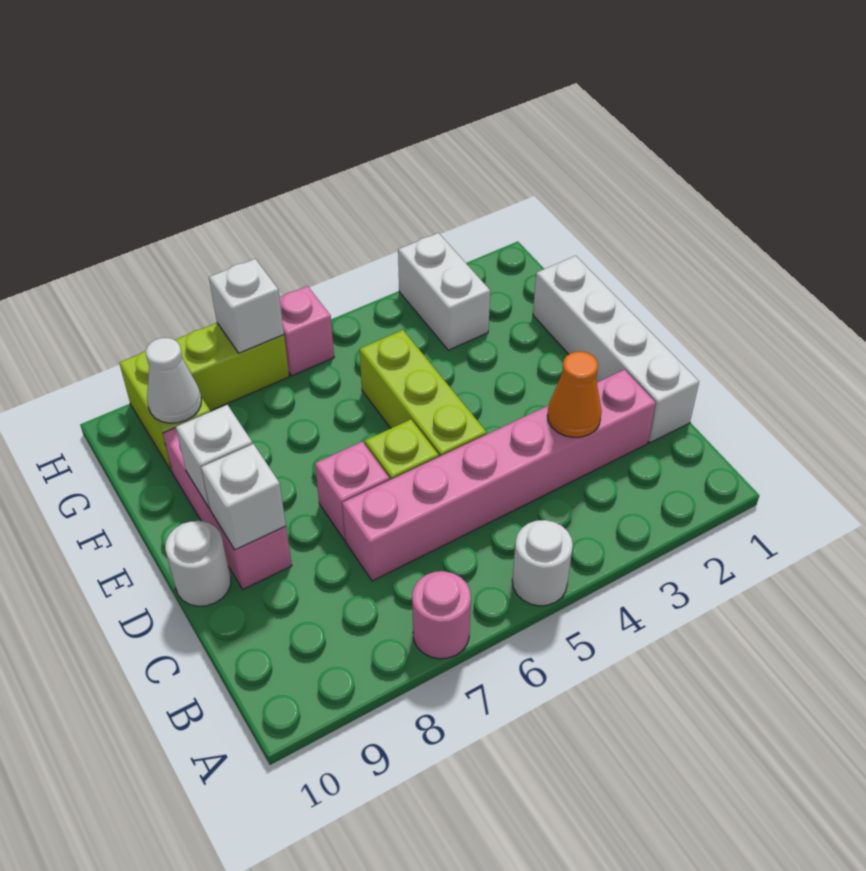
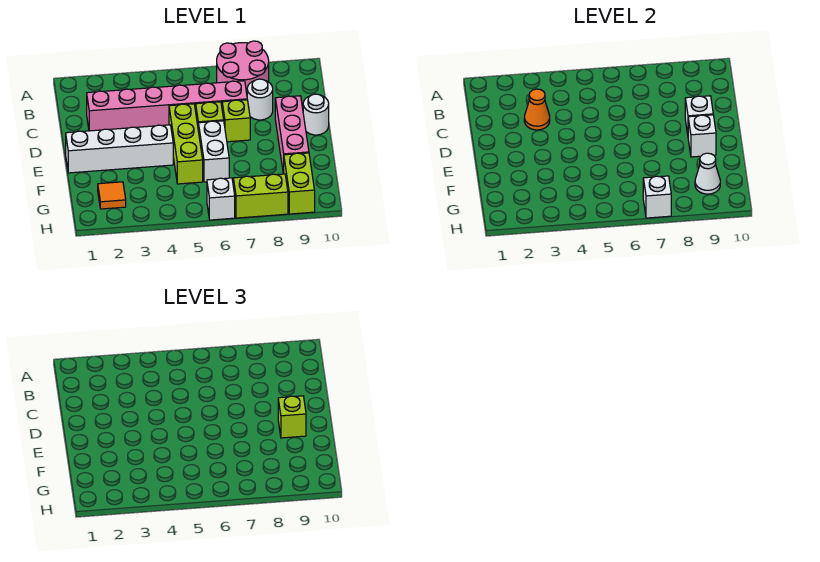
white 1x1 round brick [512,520,573,606] -> white 1x1 round brick moved to [247,79,273,120]
pink 1x1 round brick [412,571,471,659] -> pink 2x2 round brick [217,41,269,93]
white 1x4 brick [533,256,699,443] -> white 1x4 brick turned to [66,125,173,173]
pink 1x1 brick [315,442,389,541] -> lime 1x1 brick [222,100,250,142]
none -> lime 1x1 brick [278,396,306,438]
none -> orange 1x1 tile [98,182,126,209]
white 1x2 brick [398,233,490,350] -> white 1x2 brick moved to [198,121,229,182]
pink 1x1 brick [280,286,334,376] -> white 1x1 brick [207,178,235,220]

